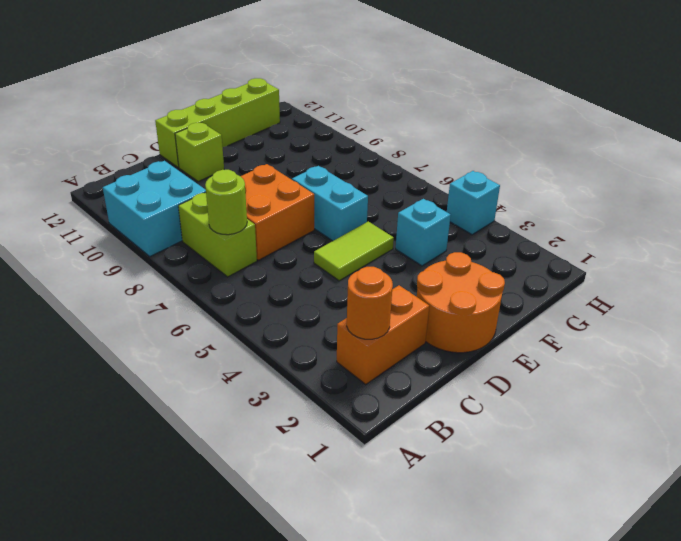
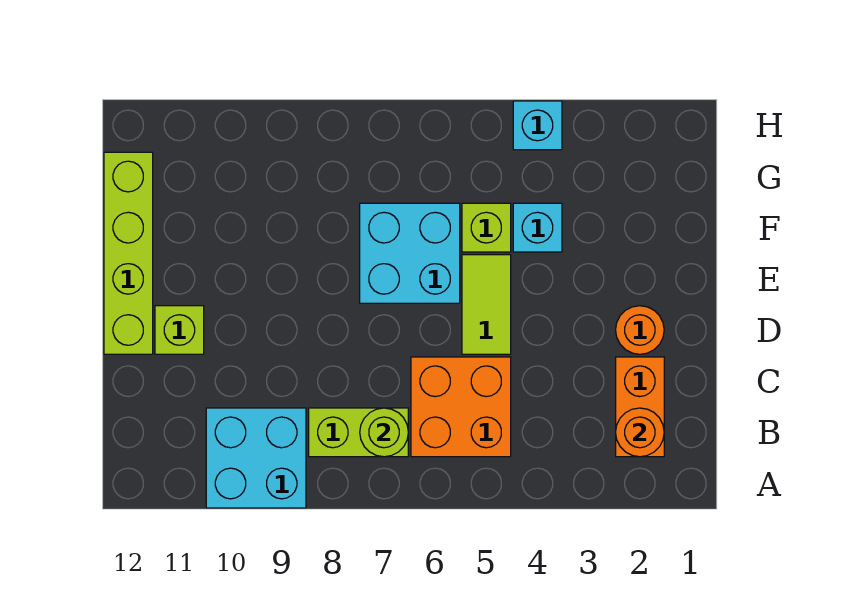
orange 2x2 brick [241,164,314,260] -> orange 2x2 brick moved to [411,357,511,457]
orange 2x2 round brick [417,252,505,353] -> orange 1x1 round brick [616,306,664,354]
cyan 1x2 brick [292,166,368,241] -> cyan 2x2 brick [360,203,460,303]
none -> lime 1x1 brick [462,203,511,252]

